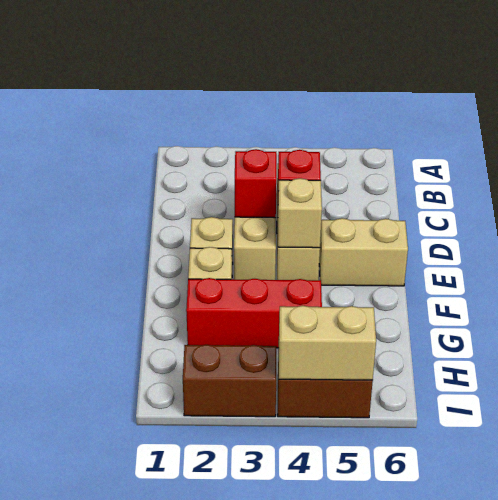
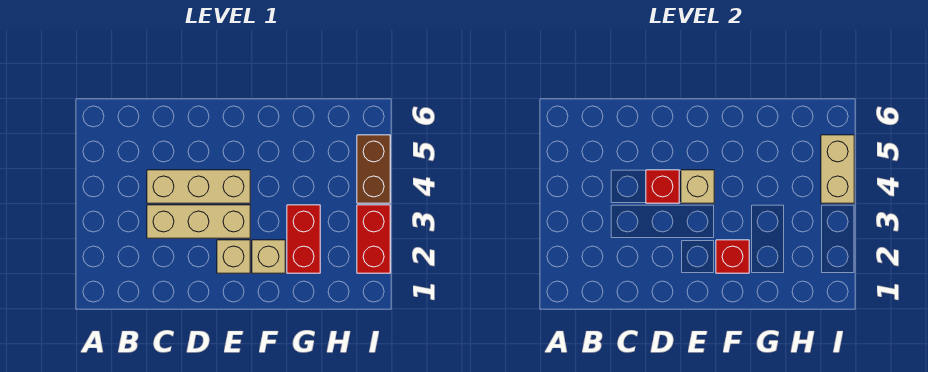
red 1x1 brick [235,149,277,218] -> red 1x1 brick moved to [716,240,749,273]
tan 1x2 brick [319,218,408,286] -> none
red 1x3 brick [186,278,322,348] -> red 1x2 brick [287,205,320,273]
brown 1x2 brick [183,345,276,417] -> red 1x2 brick [357,205,390,273]

